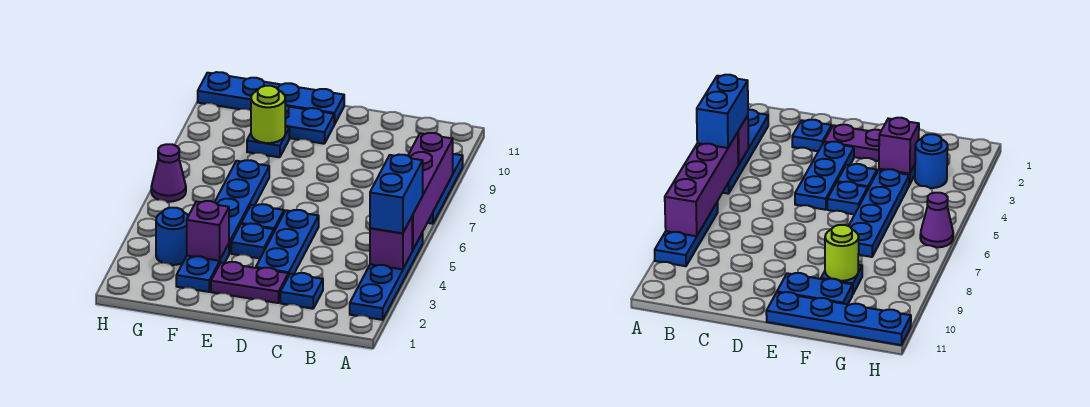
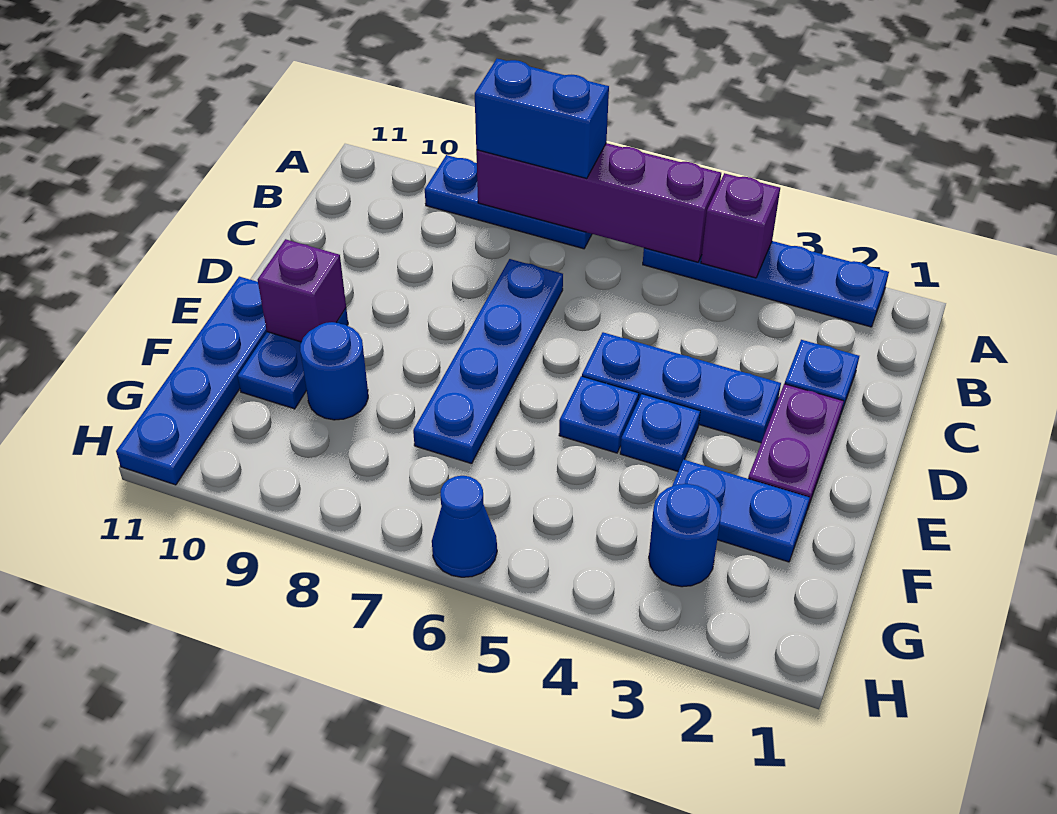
blue 1x2 brick [370,155,423,233] -> blue 1x2 brick moved to [475,59,609,179]
purple 1x1 brick [187,201,229,261] -> purple 1x1 brick moved to [258,239,346,342]
blue 1x4 plate [215,160,269,253] -> blue 1x4 plate turned to [413,259,563,464]
blue 1x1 plate [247,127,289,157] -> blue 1x1 round brick [300,322,368,420]
lime 1x1 round brick [251,86,285,143] -> none
purple 1x1 cone [151,144,186,202] -> blue 1x1 cone [432,476,497,577]

